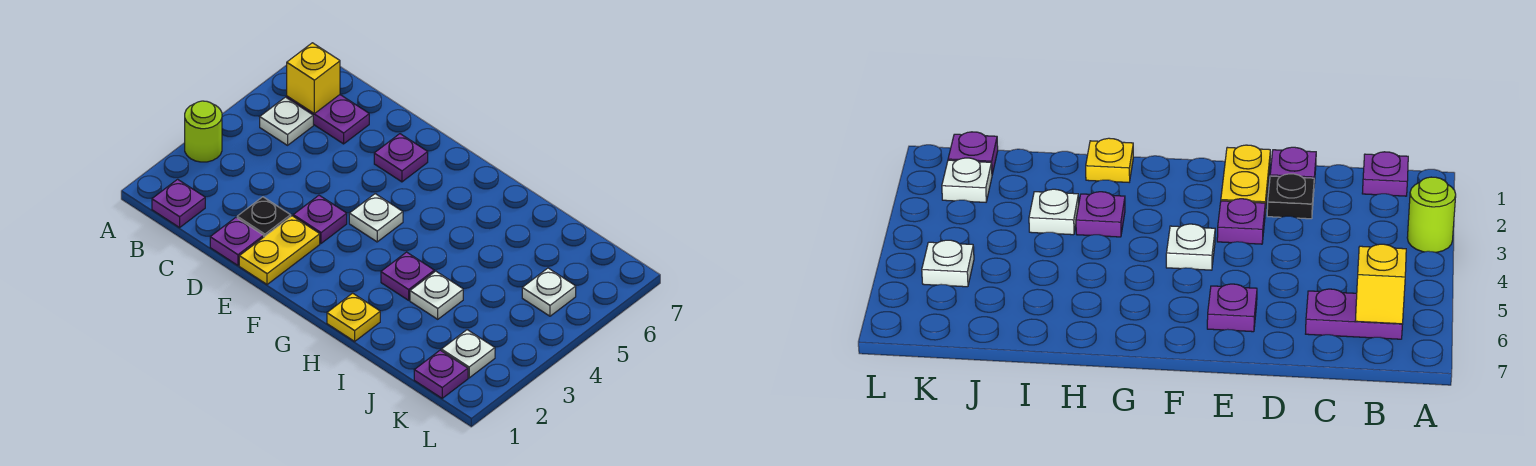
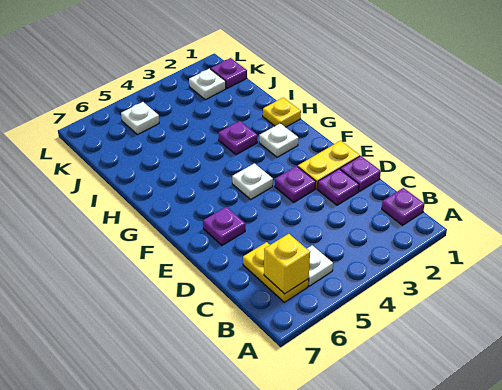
lime 1x1 round brick [185,101,222,162] -> none
purple 1x2 plate [287,95,369,144] -> yellow 1x2 plate [243,242,309,302]
black 1x1 plate [237,197,291,237] -> purple 1x1 plate [317,169,359,205]
white 1x1 plate [410,271,463,319] -> white 1x1 plate moved to [259,123,298,157]

